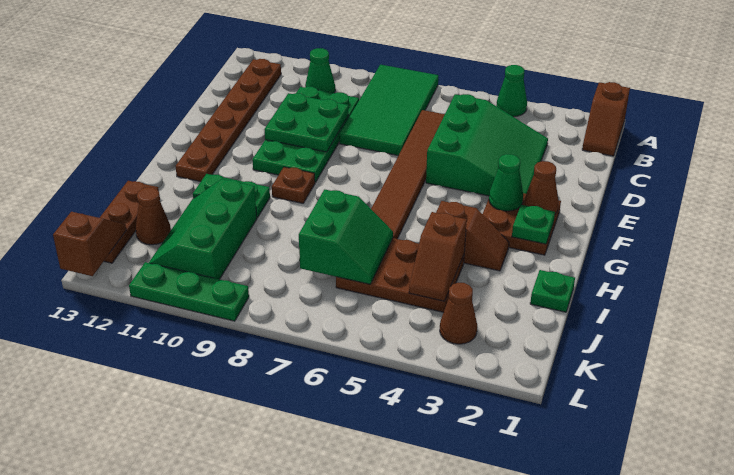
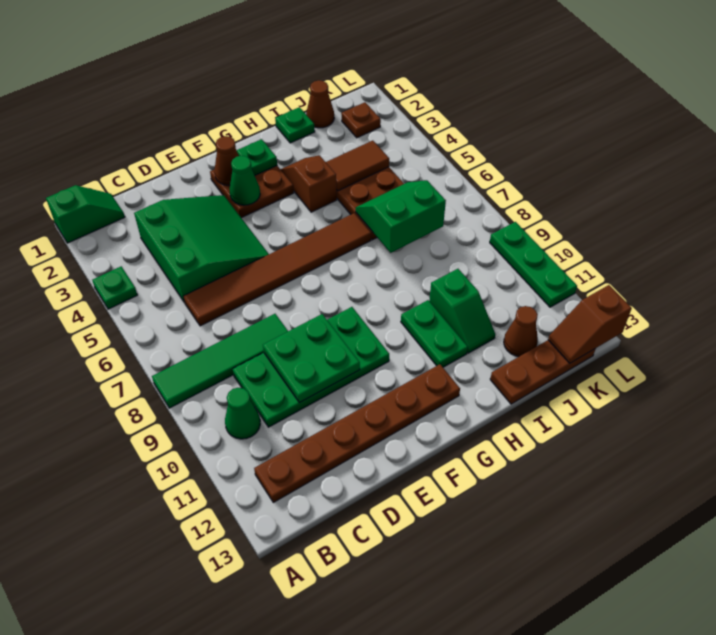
brown 1x2 slope [582,82,630,156] -> green 1x2 slope [46,185,125,243]
green 1x1 cone [496,65,527,117] -> green 1x1 plate [92,266,137,309]
green 2x4 tile [340,65,438,156] -> green 1x4 tile [152,314,288,408]
green 3x3 slope [426,94,548,196] -> green 3x3 slope turned to [134,195,269,302]
brown 1x1 plate [272,167,315,203] -> brown 1x1 plate moved to [341,102,381,138]
brown 1x2 slope [409,212,467,301] -> brown 1x2 tile [326,141,389,191]
green 2x3 slope [149,179,257,279] -> green 1x2 slope [429,269,495,353]
brown 1x1 cone [440,283,477,344] -> brown 1x1 cone moved to [306,80,334,128]

